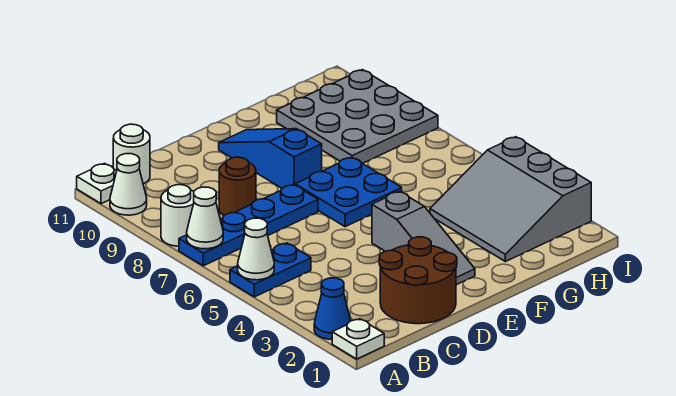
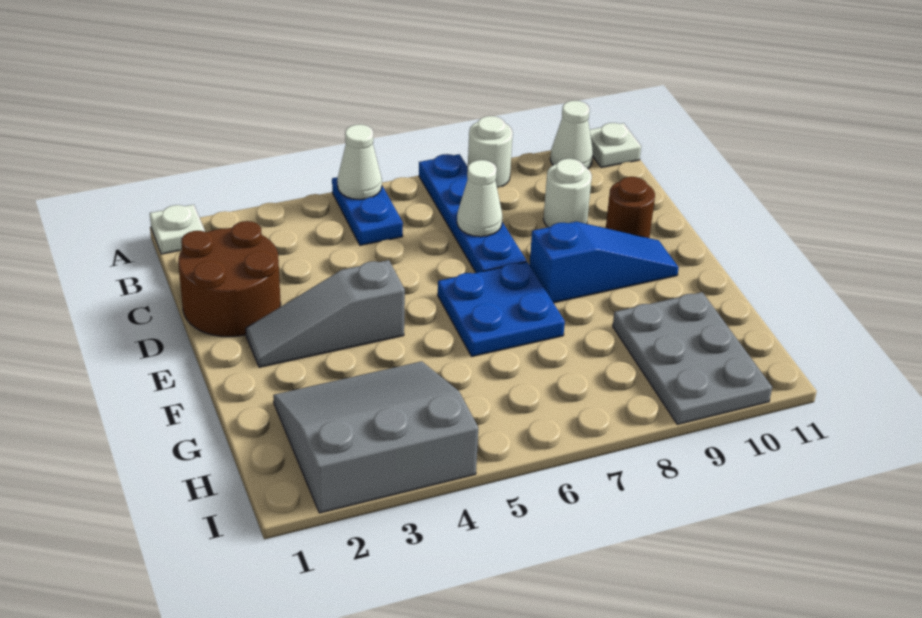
blue 1x1 cone [314,278,351,340] -> none
white 1x1 cone [187,187,223,249] -> white 1x1 cone moved to [457,160,502,237]
white 1x1 round brick [113,124,150,184] -> white 1x1 round brick moved to [543,159,592,227]
brown 1x1 round brick [219,157,256,216] -> brown 1x1 round brick moved to [606,177,655,238]
grey 3x3 plate [277,70,438,164] -> grey 2x3 plate [613,292,772,424]

